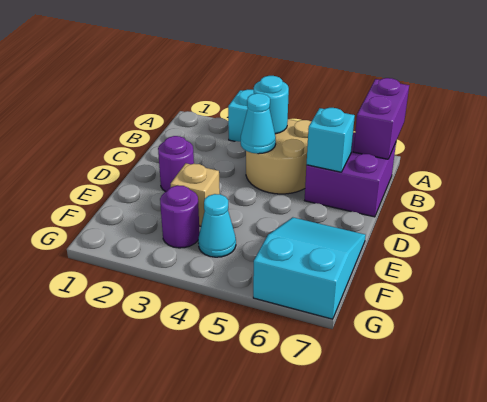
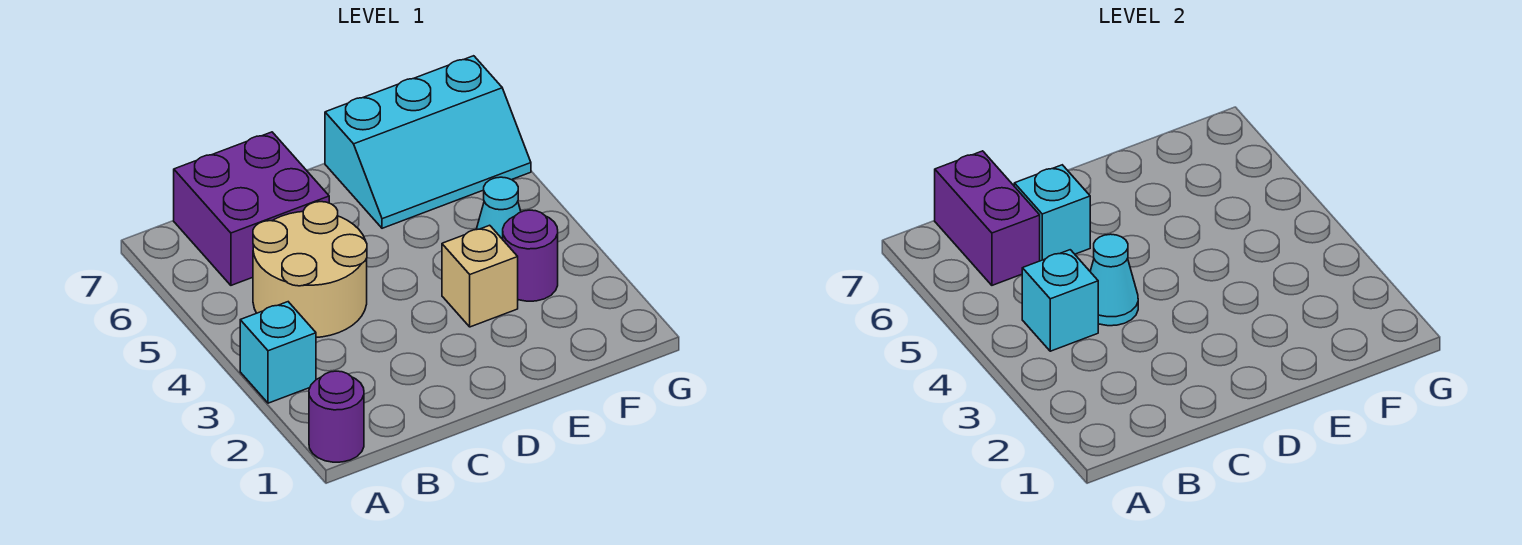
purple 1x2 brick [353,78,409,159] -> purple 1x2 brick turned to [935,151,1040,285]
cyan 1x1 round brick [254,76,289,134] -> cyan 1x1 brick [1022,250,1098,351]
purple 1x1 round brick [158,136,194,192] -> purple 1x1 round brick moved to [309,371,364,462]
cyan 2x3 slope [253,217,366,319] -> cyan 2x3 slope turned to [325,56,531,228]

